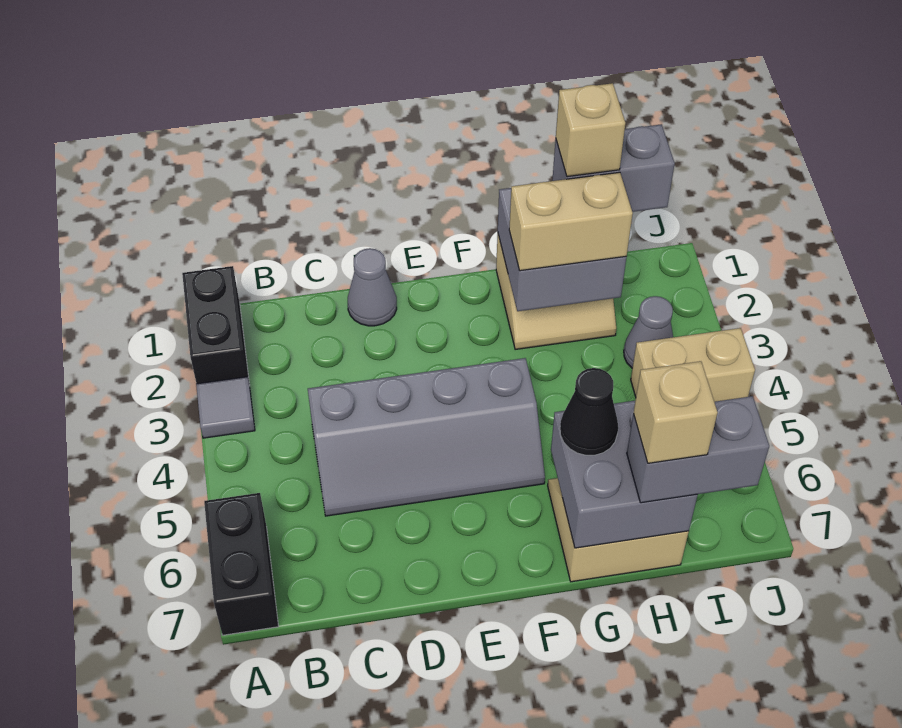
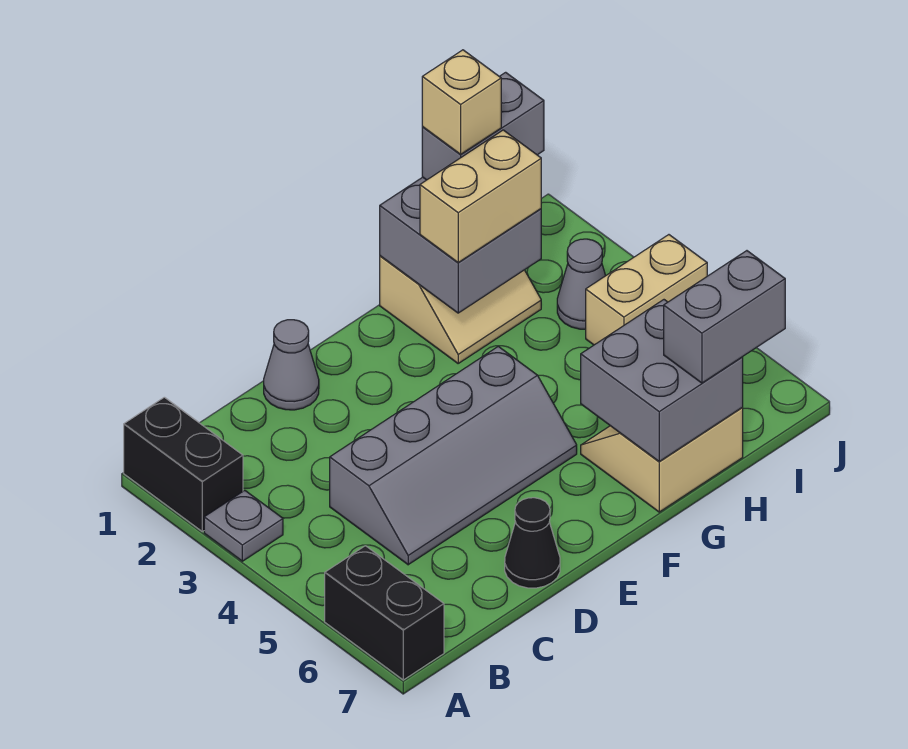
grey 1x1 tile [196,377,255,438] -> grey 1x1 plate [204,490,283,561]
black 1x1 cone [560,368,618,455] -> black 1x1 cone moved to [505,498,560,588]
tan 1x1 brick [633,361,718,463] -> none

